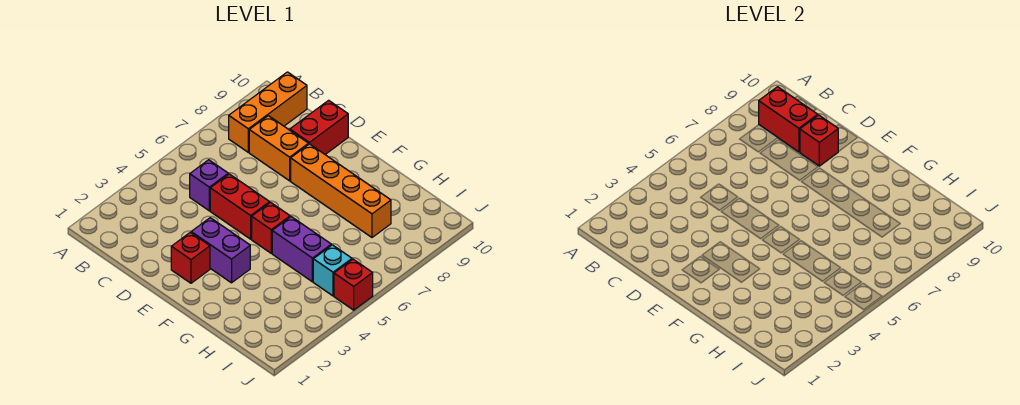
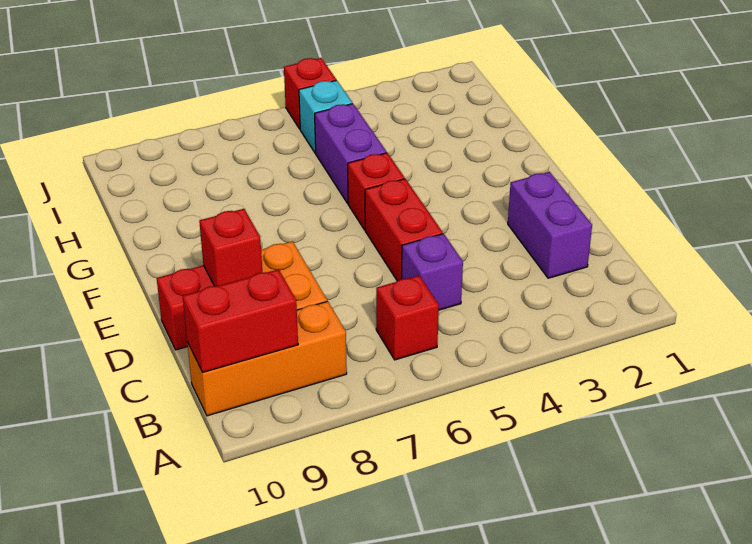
red 1x2 brick [759,87,818,152] -> red 1x2 brick turned to [183,269,298,372]
red 1x1 brick [171,232,210,283] -> red 1x1 brick moved to [376,276,439,360]
purple 1x2 brick [191,218,250,283] -> purple 1x2 brick moved to [508,172,592,278]
orange 1x4 brick [291,144,391,237] -> none

